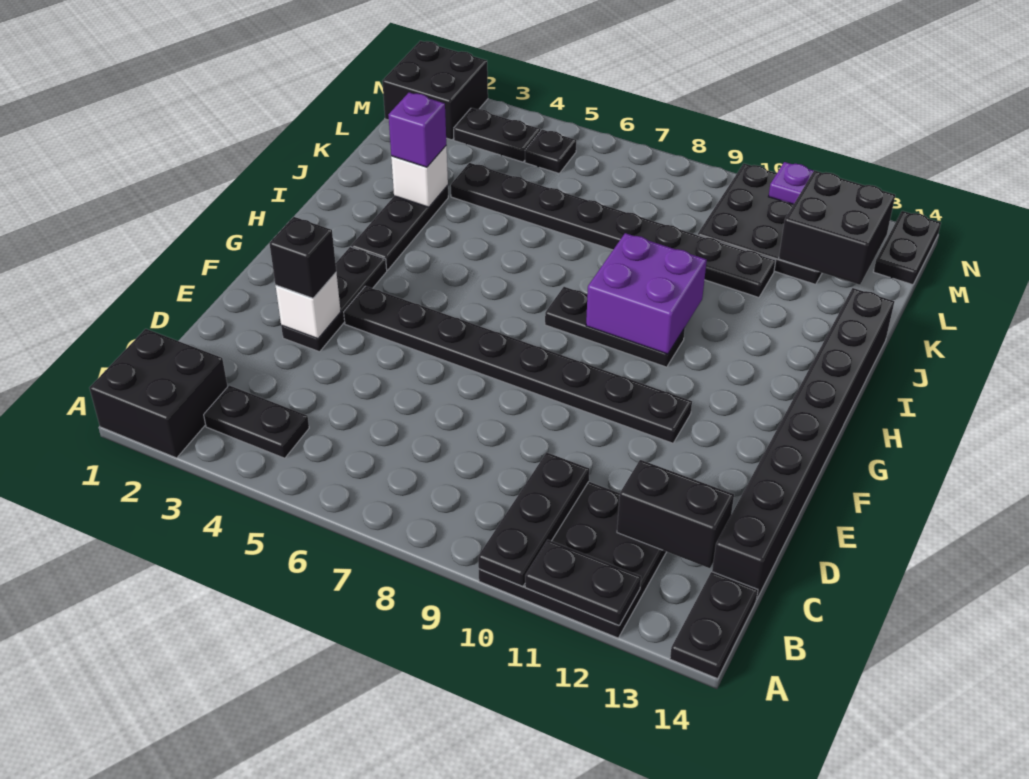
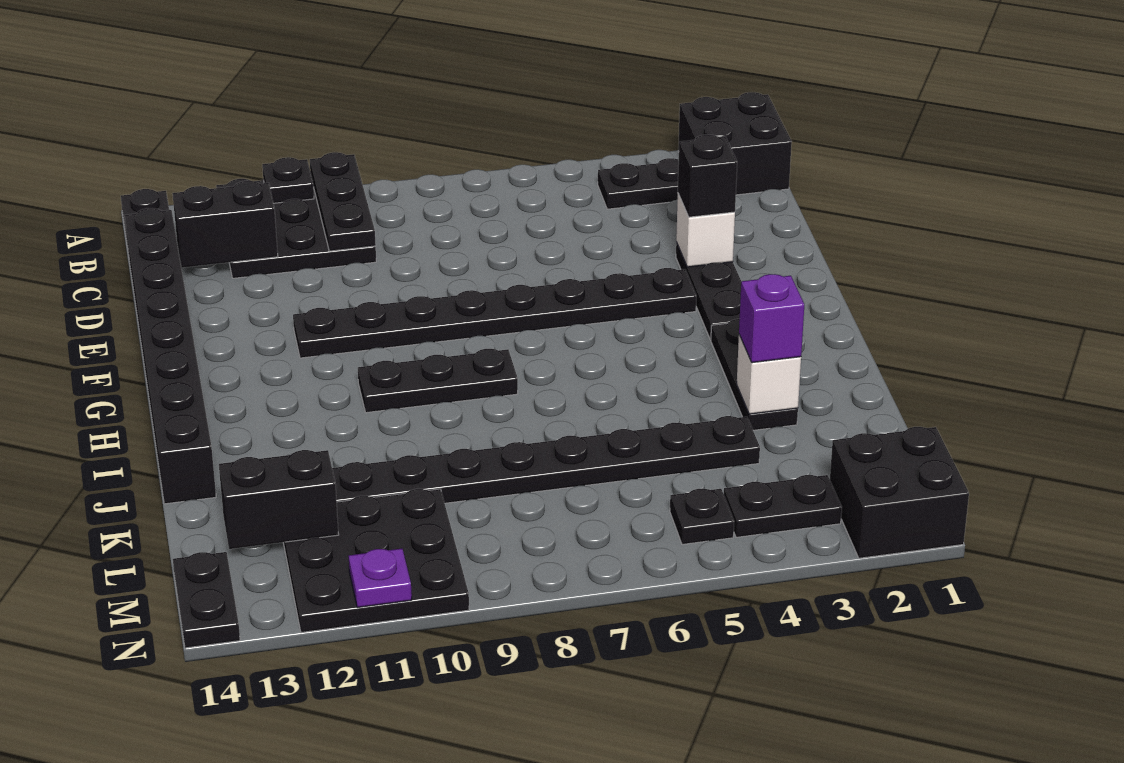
black 1x2 plate [525,540,641,625] -> black 1x1 plate [262,157,314,203]
purple 2x2 brick [586,233,707,354] -> none
black 2x2 brick [779,171,895,285] -> black 1x2 brick [219,450,339,549]

